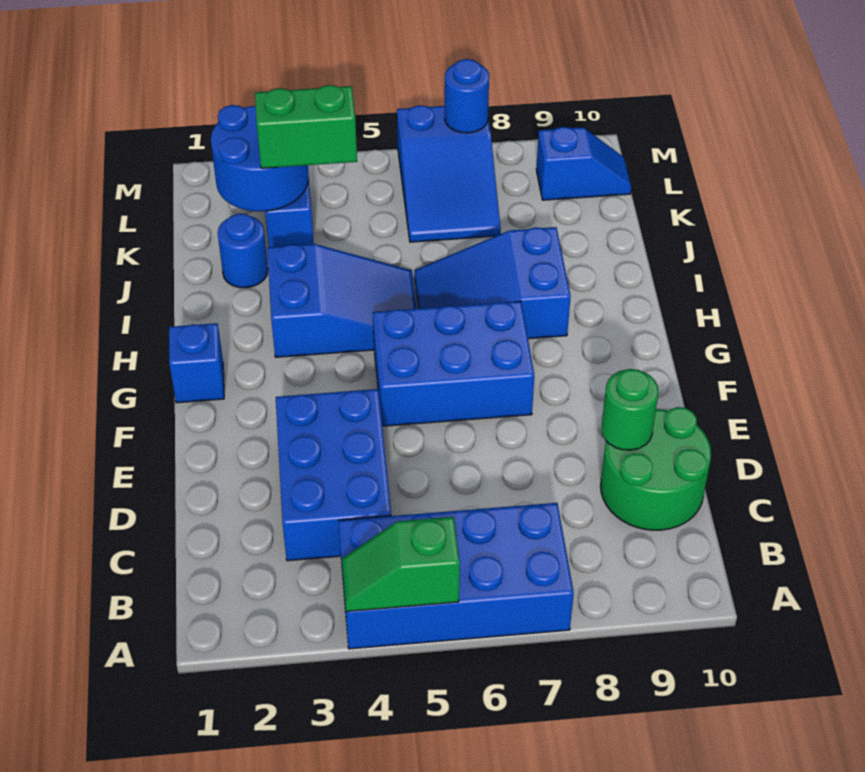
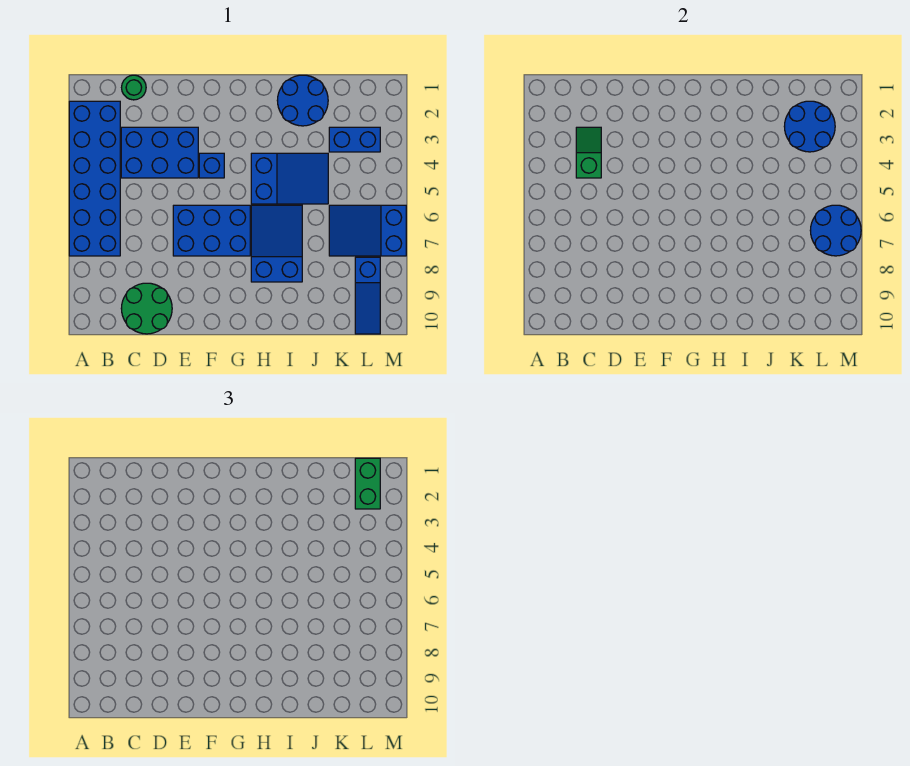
blue 2x4 brick [339,503,574,649] -> blue 2x6 brick [69,101,120,256]
green 1x2 slope [342,517,460,611] -> green 1x2 slope moved to [576,127,601,178]
green 1x1 round brick [601,369,658,450] -> green 1x1 round brick moved to [122,75,146,100]
blue 2x3 brick [373,301,534,426] -> blue 2x3 brick turned to [173,205,250,256]
blue 1x1 brick [169,323,224,403] -> blue 1x1 brick moved to [199,153,224,178]
blue 2x3 slope [267,244,417,357] -> blue 2x3 slope turned to [251,153,328,204]
blue 1x1 round brick [218,214,268,288] -> blue 2x2 round brick [277,75,328,126]
green 1x2 brick [255,85,357,168] -> green 1x2 brick moved to [355,458,380,509]
blue 1x2 slope [536,127,631,200] -> blue 1x3 slope [355,257,380,334]
blue 1x1 round brick [445,59,489,133] -> blue 2x2 round brick [810,205,861,256]

